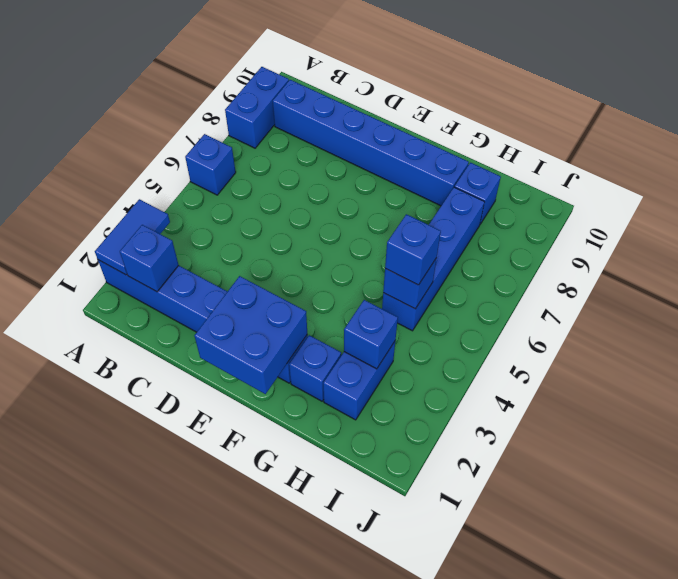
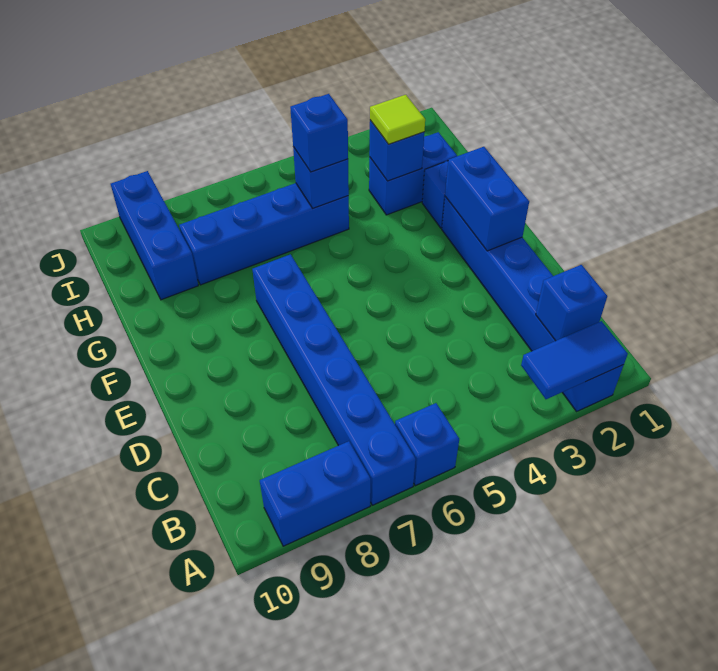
blue 1x6 brick [273,80,469,206] -> blue 1x6 brick moved to [252,254,416,505]
blue 2x2 brick [195,276,307,394] -> blue 1x2 brick [445,147,529,251]
none -> lime 1x1 tile [370,95,425,144]
blue 1x1 brick [455,163,501,224] -> blue 1x3 brick [111,171,198,300]

